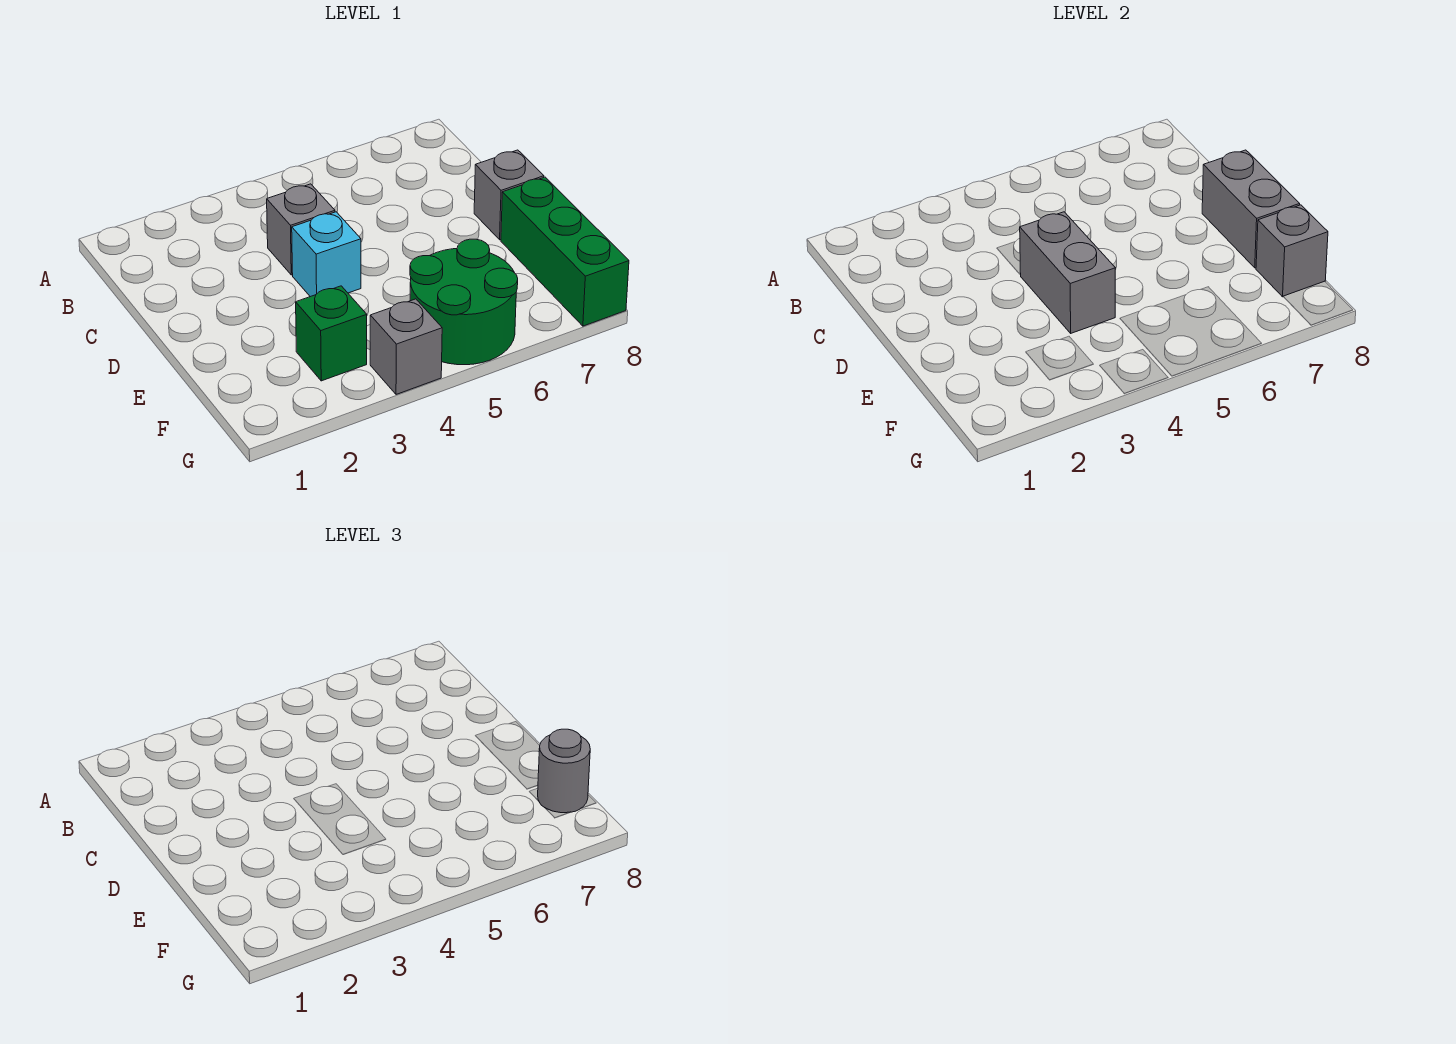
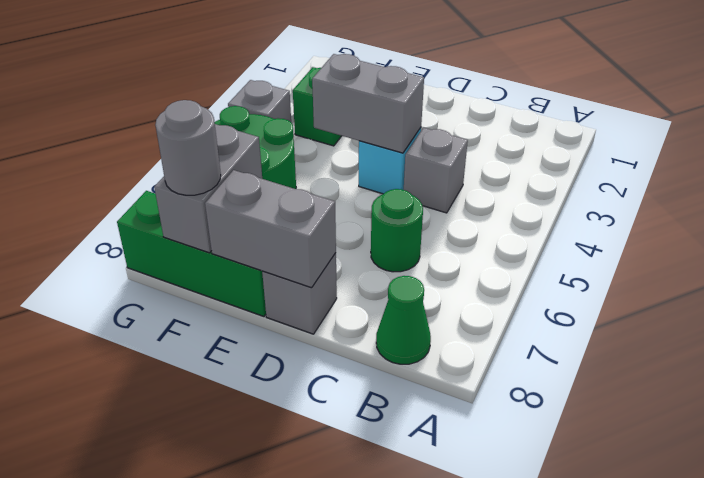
none -> green 1x1 cone [376,276,431,364]
none -> green 1x1 round brick [371,189,423,272]
grey 1x1 brick [1256,205,1328,297] -> grey 1x2 brick [154,124,262,253]

